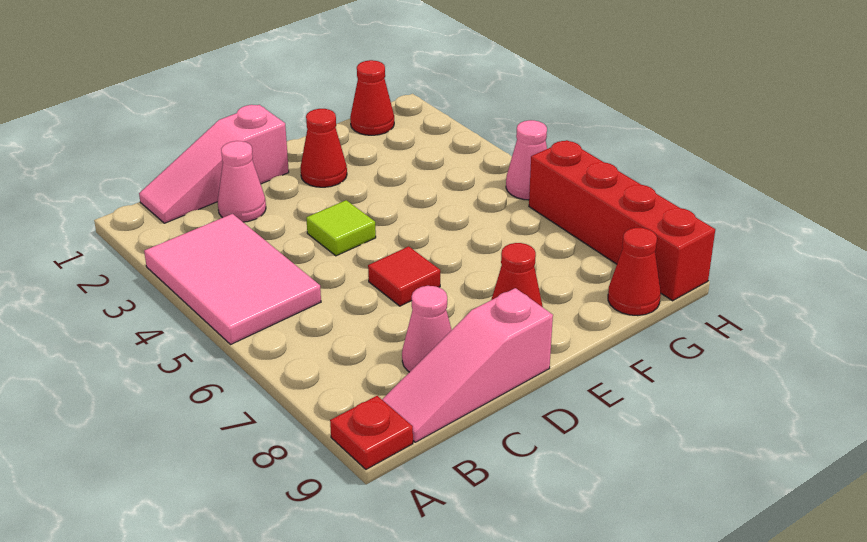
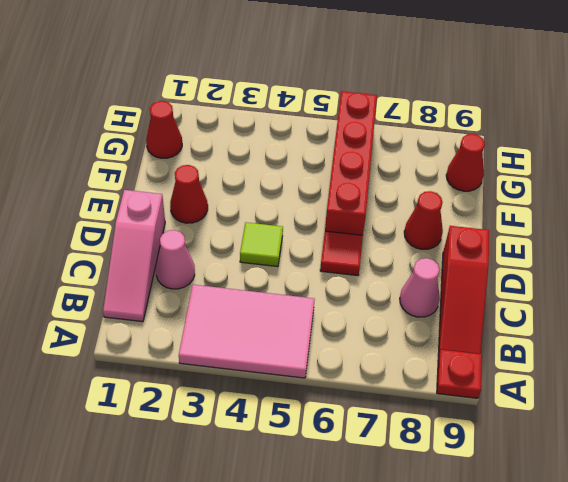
pink 1x3 slope [382,288,553,442] -> red 1x3 slope [438,226,489,356]
pink 1x1 cone [506,120,547,200] -> none
red 1x4 brick [529,140,715,301] -> red 1x4 brick turned to [325,91,377,235]

